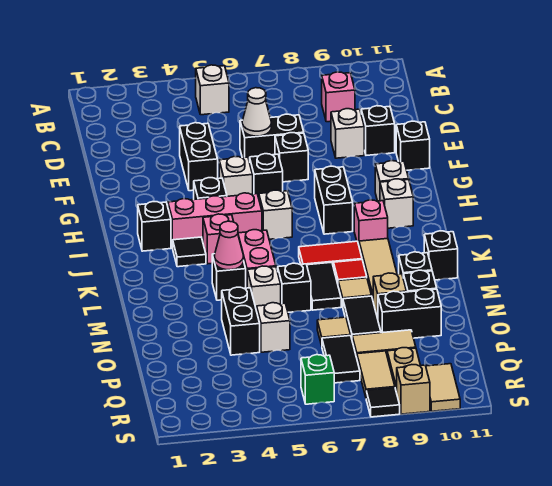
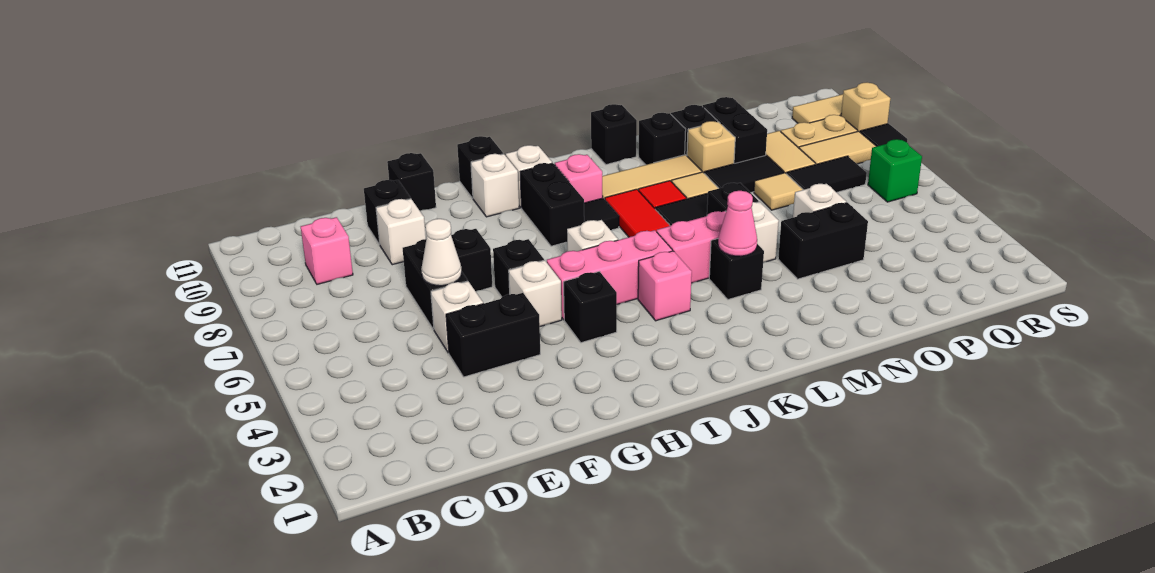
white 1x1 brick [196,65,229,115] -> white 1x1 brick moved to [431,281,483,353]
black 1x2 brick [315,166,353,234] -> black 1x2 brick turned to [520,163,584,246]
black 1x1 brick [138,202,171,251] -> black 1x1 brick moved to [457,136,503,198]
pink 1x3 brick [168,193,262,248] -> pink 1x3 brick turned to [547,230,672,320]
black 1x1 tile [173,237,206,267] -> black 1x1 tile moved to [584,198,619,230]

